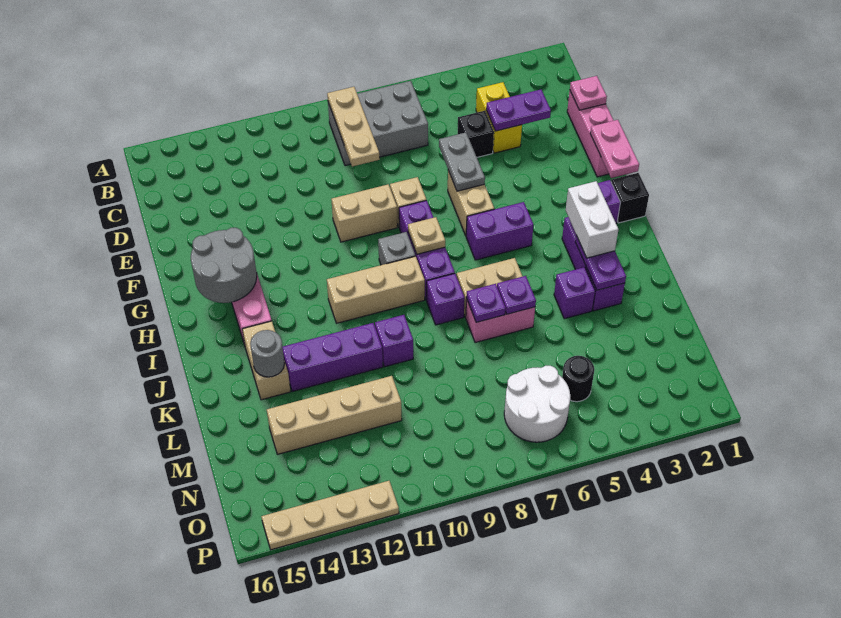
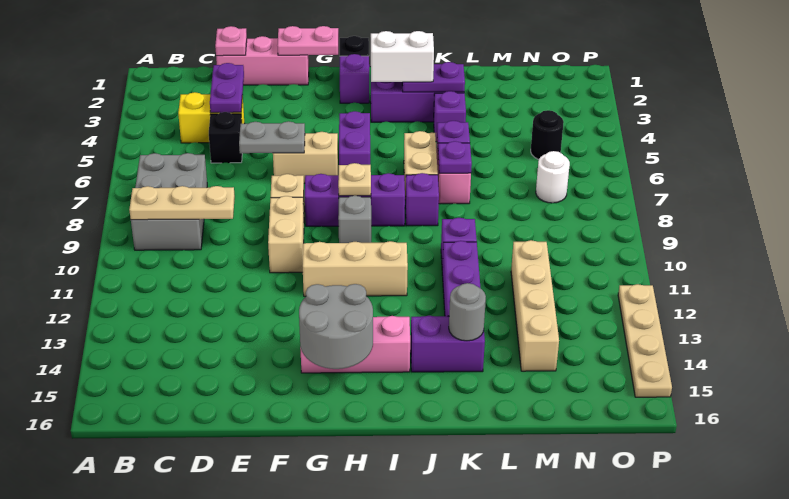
tan 1x3 brick [327,256,425,323] -> tan 1x3 brick turned to [303,241,408,296]
tan 1x2 brick [242,321,291,400] -> purple 1x2 brick [411,315,485,372]
white 2x2 round brick [504,366,570,442] -> white 1x1 round brick [536,151,570,203]

